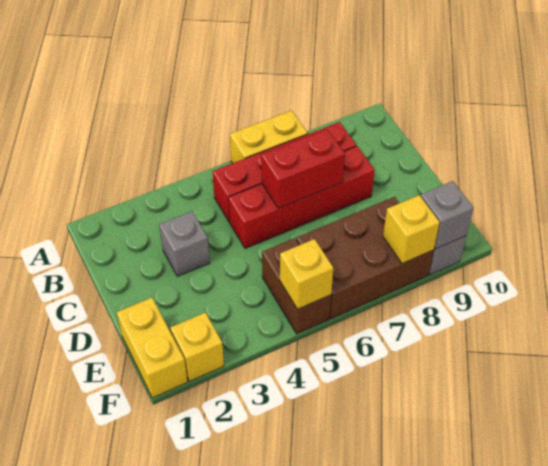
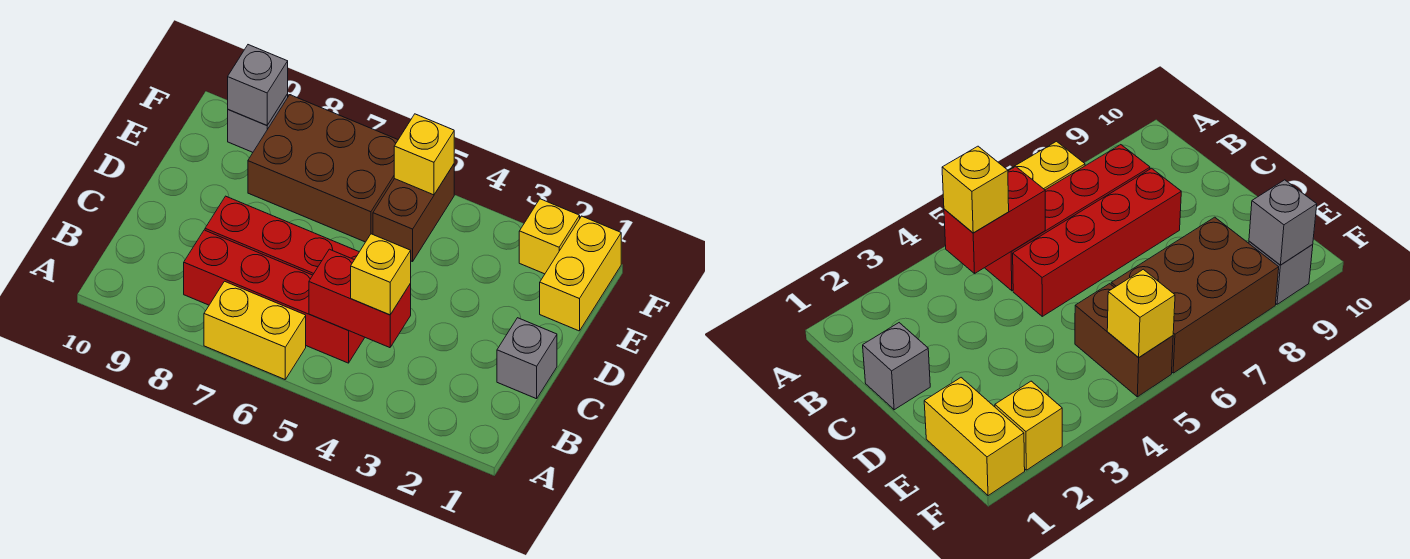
grey 1x1 brick [159,212,210,276] -> grey 1x1 brick moved to [497,318,557,399]
red 1x2 brick [261,129,345,208] -> red 1x2 brick moved to [309,249,411,348]
yellow 1x1 brick [383,195,440,264] -> yellow 1x1 brick moved to [351,234,411,315]

